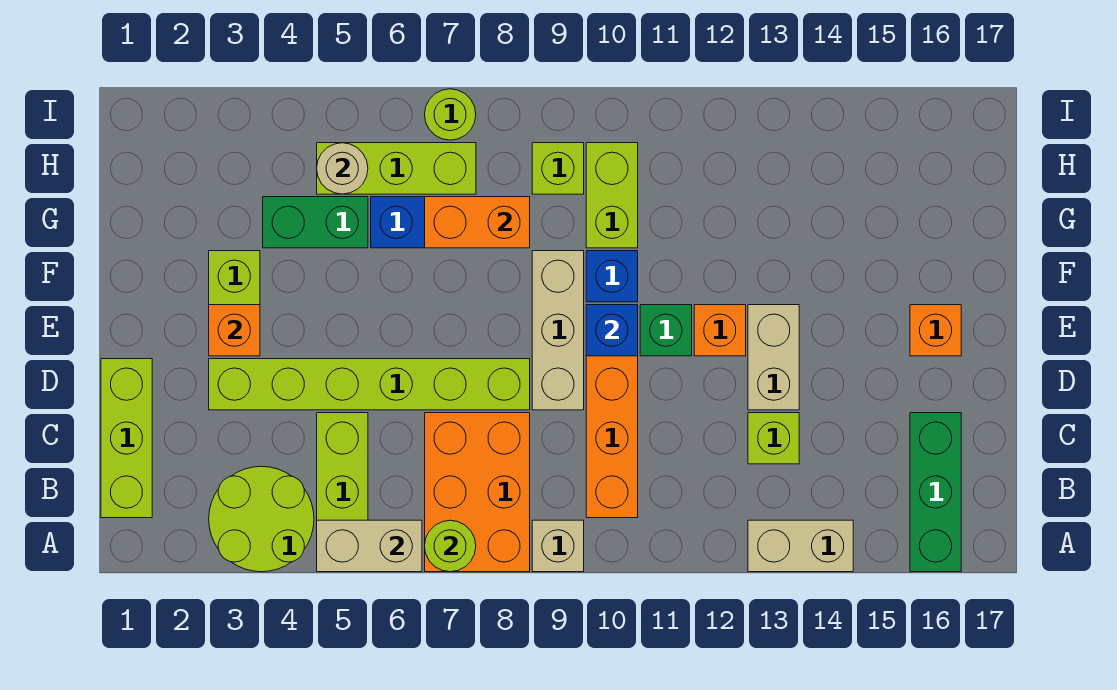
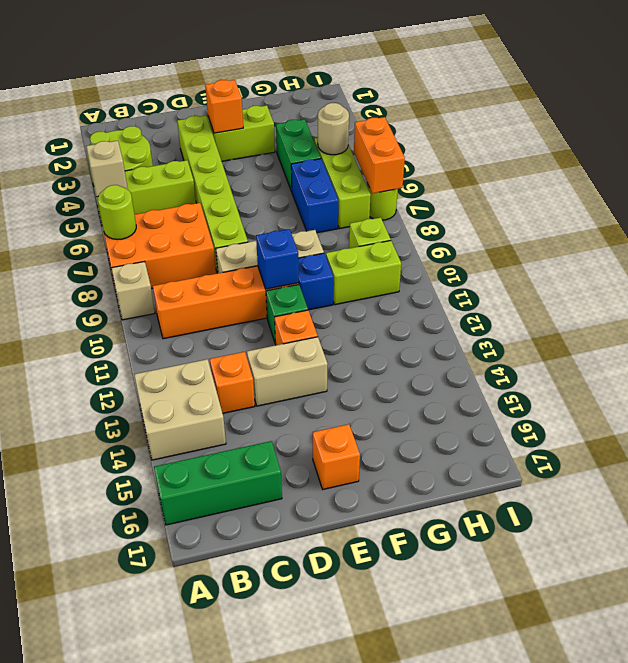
tan 1x2 brick [317,520,422,572] -> tan 1x1 brick [86,141,128,197]
tan 1x2 brick [748,520,853,572] -> tan 2x2 brick [134,359,226,460]
lime 1x3 brick [101,359,152,518] -> none
lime 1x1 brick [748,413,799,464] -> orange 1x1 brick [210,352,255,413]
orange 1x2 brick [425,197,530,248] -> orange 1x2 brick moved to [354,117,405,193]

